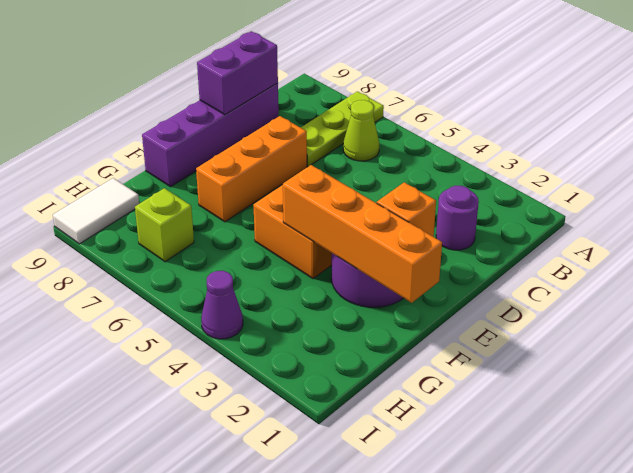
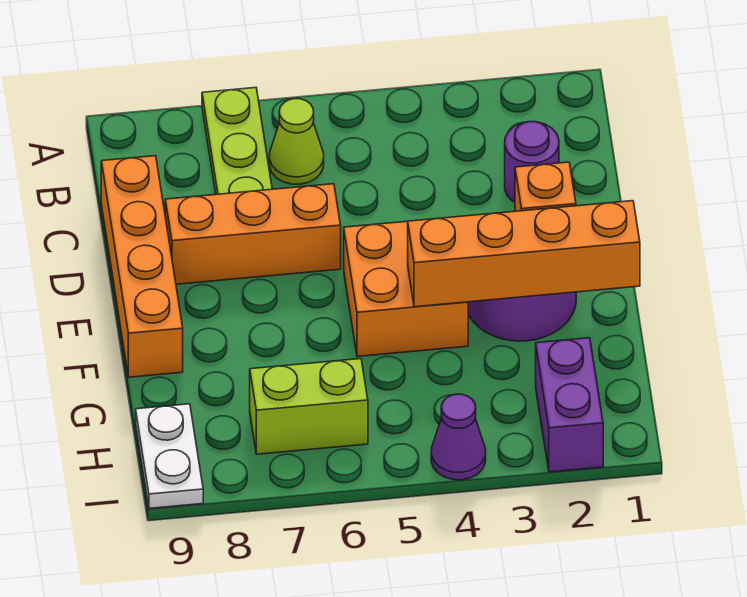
purple 1x4 brick [142,83,279,187] -> orange 1x4 brick [101,156,183,377]
purple 1x2 brick [197,31,278,115] -> purple 1x2 brick moved to [536,338,603,472]
orange 1x3 brick [196,116,307,222] -> orange 1x3 brick turned to [165,184,341,284]
lime 1x1 brick [135,188,194,262] -> lime 1x2 brick [250,359,368,454]
white 1x2 tile [53,178,139,244] -> white 1x2 plate [136,404,203,508]

